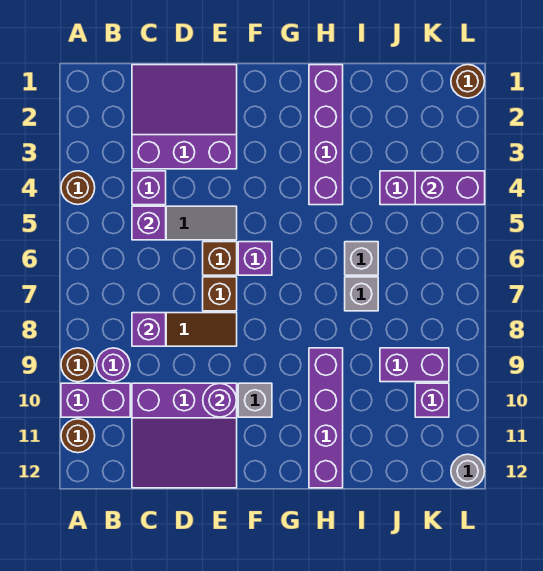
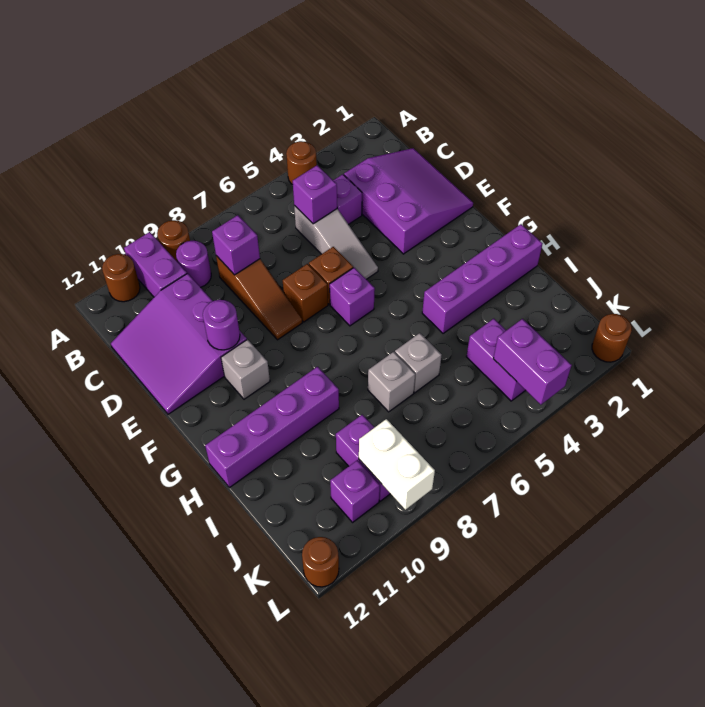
none -> white 1x2 brick [359,419,435,510]
grey 1x1 round brick [451,454,485,488] -> brown 1x1 round brick [302,537,339,587]

